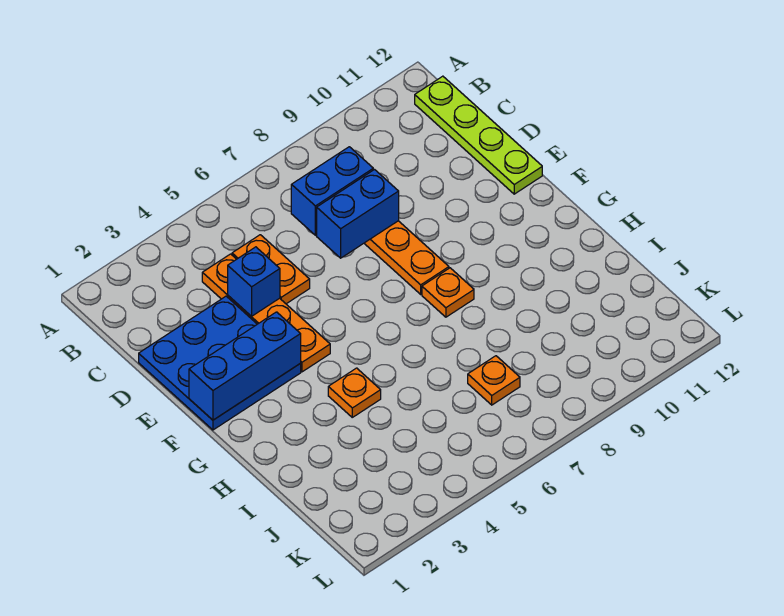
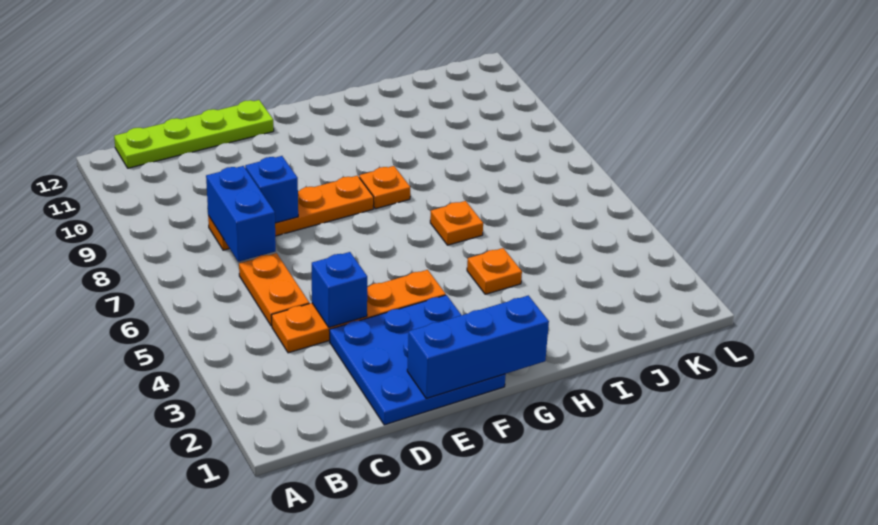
orange 1x2 plate [232,235,310,304] -> orange 1x2 plate turned to [239,253,309,326]
blue 1x2 brick [317,170,399,258] -> blue 1x1 brick [245,156,298,223]
blue 1x3 brick [189,312,301,420] -> blue 1x3 brick turned to [407,295,549,399]
orange 1x1 plate [468,356,520,405] -> orange 1x1 plate moved to [430,201,483,245]

